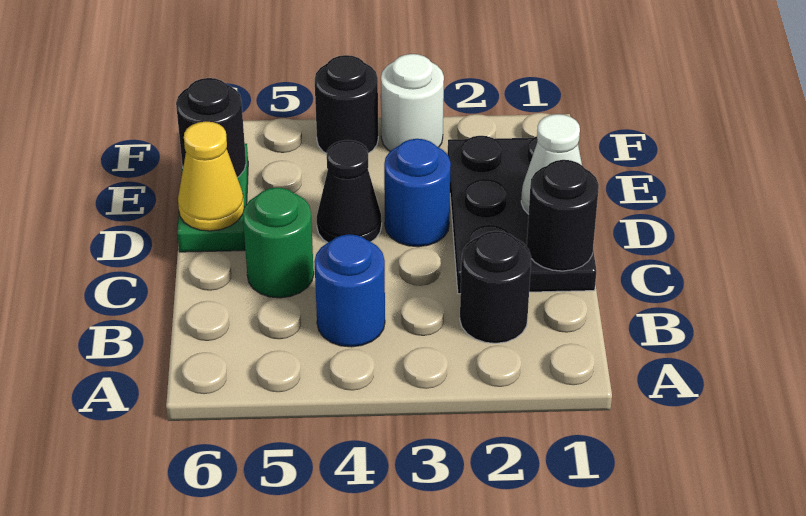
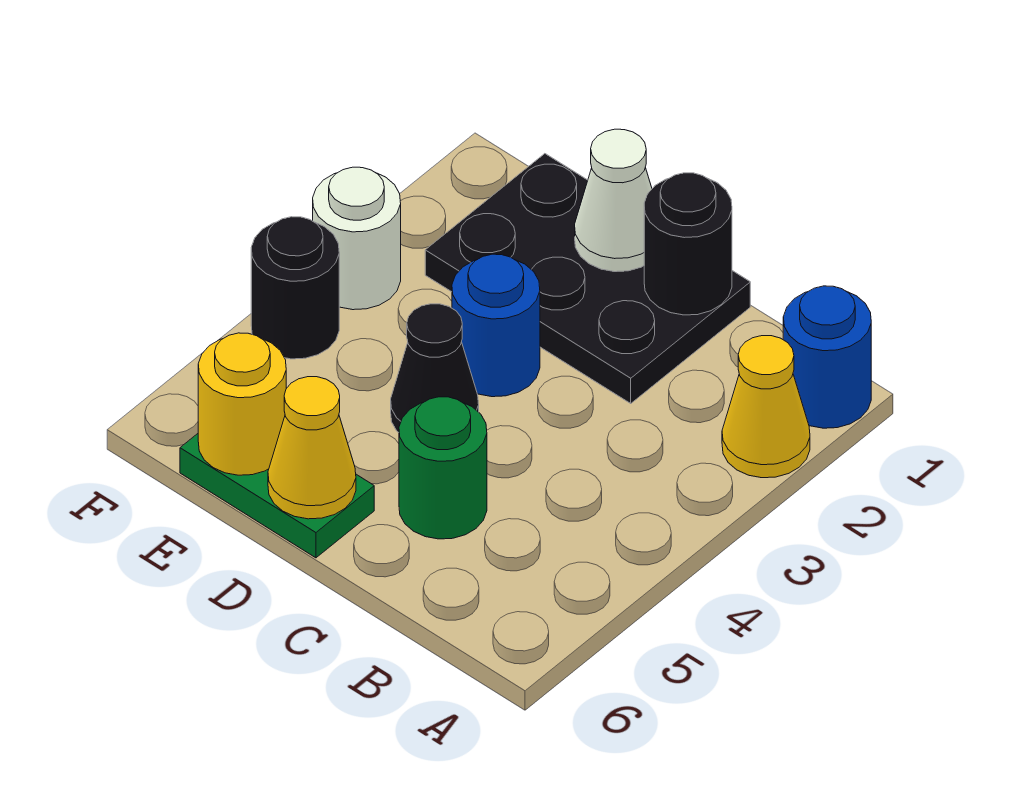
none -> yellow 1x1 cone [722,336,810,478]
black 1x1 round brick [460,231,531,343] -> none
blue 1x1 round brick [314,234,385,347] -> blue 1x1 round brick moved to [783,286,871,428]
black 1x1 round brick [176,78,246,177] -> yellow 1x1 round brick [198,333,286,475]

